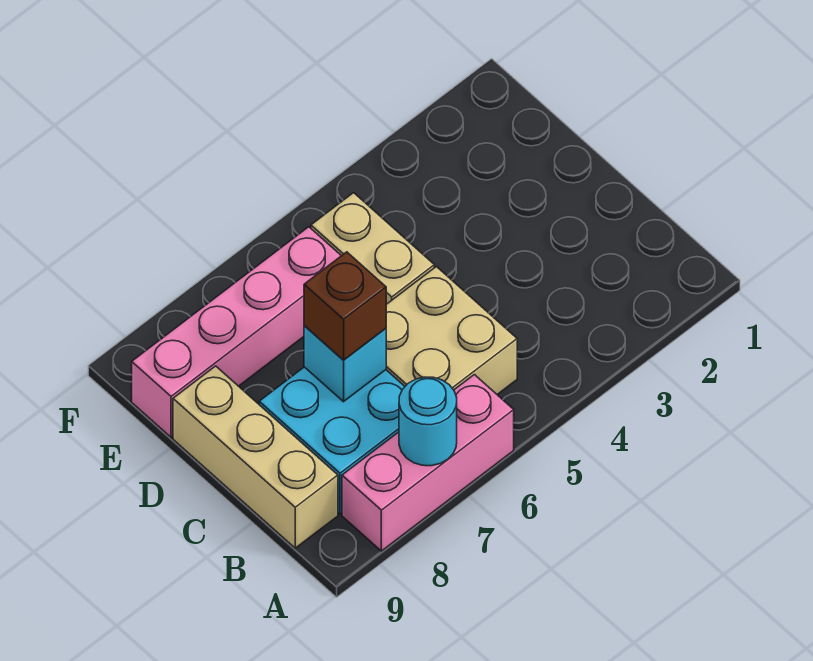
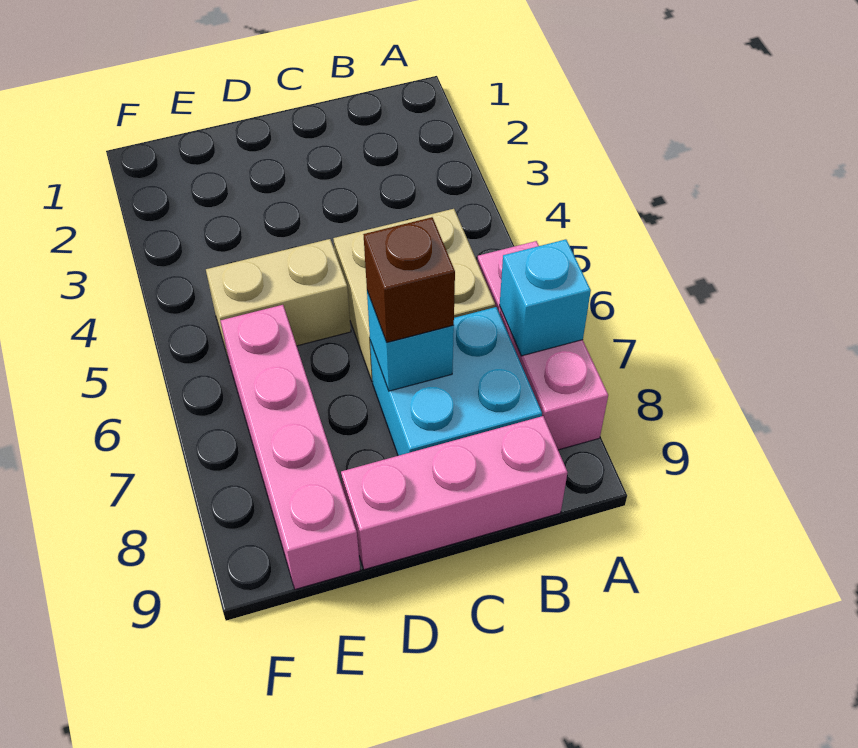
cyan 1x1 round brick [399,377,457,466] -> cyan 1x1 brick [500,239,591,356]
tan 1x3 brick [173,366,338,548] -> pink 1x3 brick [341,416,567,570]

